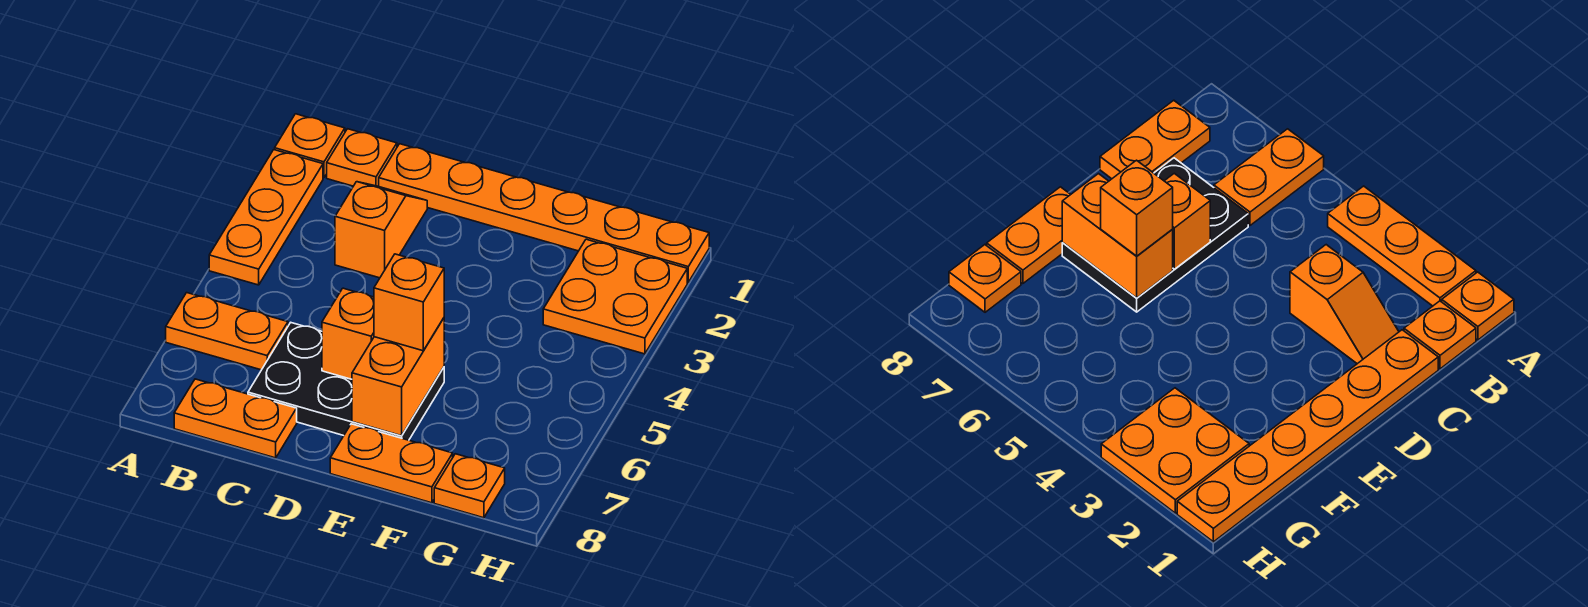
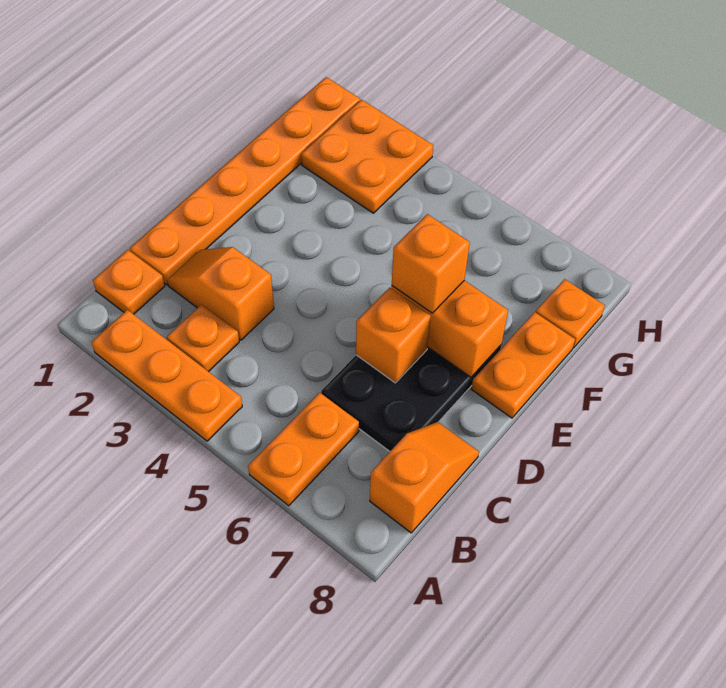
orange 1x1 plate [275,114,345,178] -> orange 1x1 plate moved to [167,305,239,372]
orange 1x2 plate [174,379,297,458] -> orange 1x2 slope [370,422,479,533]

